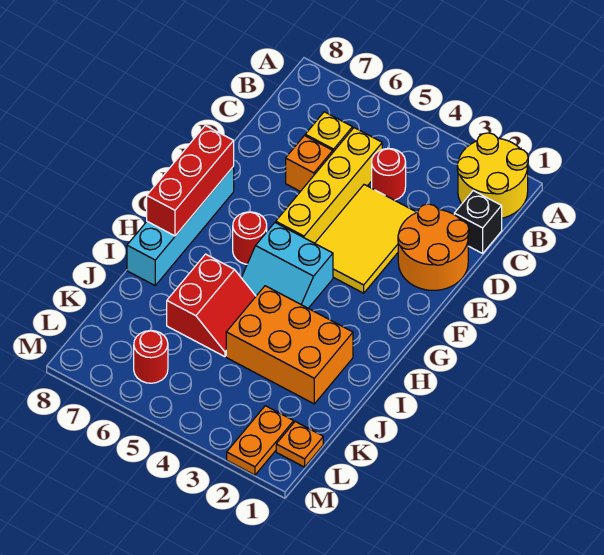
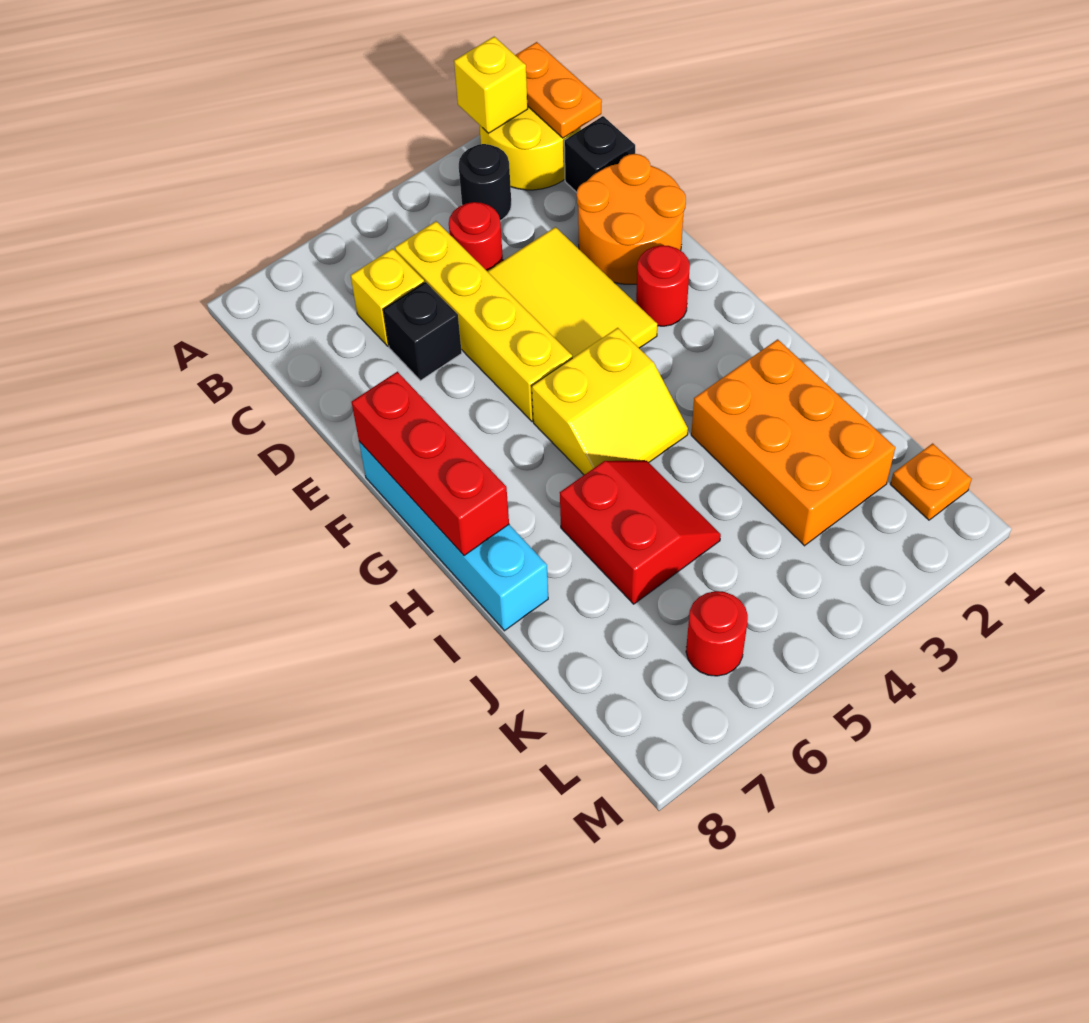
none -> yellow 1x1 brick [454,37,528,133]
none -> black 1x1 round brick [459,144,511,220]
orange 1x1 brick [286,136,333,191] -> black 1x1 brick [383,282,462,381]
cyan 2x2 slope [241,223,333,308] -> yellow 2x2 slope [532,328,688,475]
red 1x1 round brick [233,212,267,264] -> red 1x1 round brick moved to [636,245,690,326]
orange 2x3 brick [226,286,353,404] -> orange 2x3 brick turned to [691,339,895,546]
orange 1x2 plate [227,406,294,475] -> orange 1x2 plate moved to [515,42,602,138]

